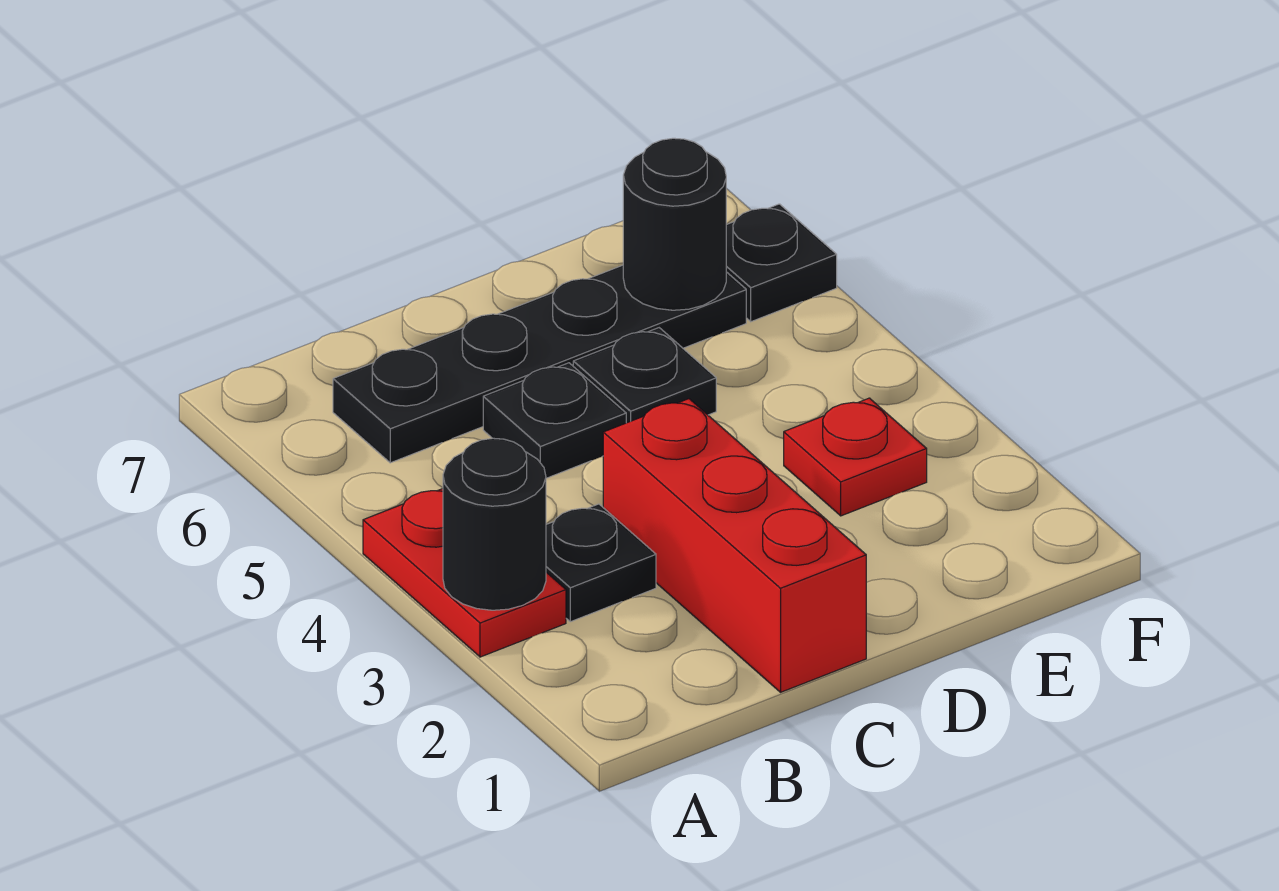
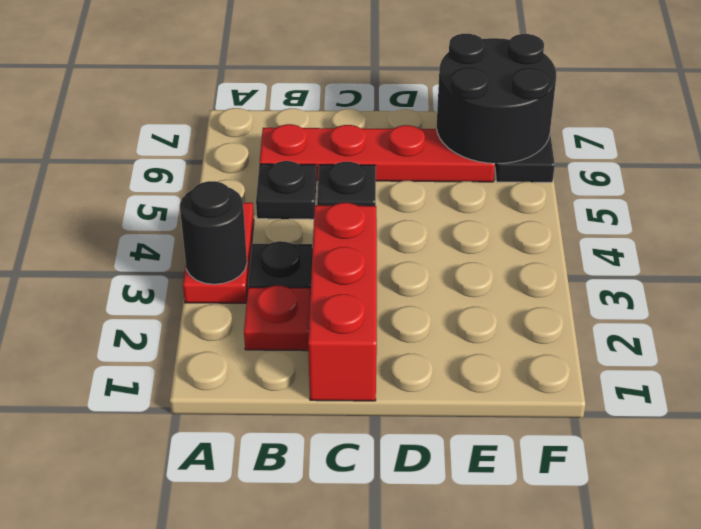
black 1x4 plate [333,265,746,463] -> red 1x4 plate [260,124,495,182]
black 1x1 plate [573,328,716,423] -> black 1x1 plate moved to [256,161,316,219]
red 1x1 plate [784,398,927,516] -> red 1x1 plate moved to [244,286,311,351]
black 1x1 round brick [623,138,726,310] -> black 2x2 round brick [437,34,556,163]

